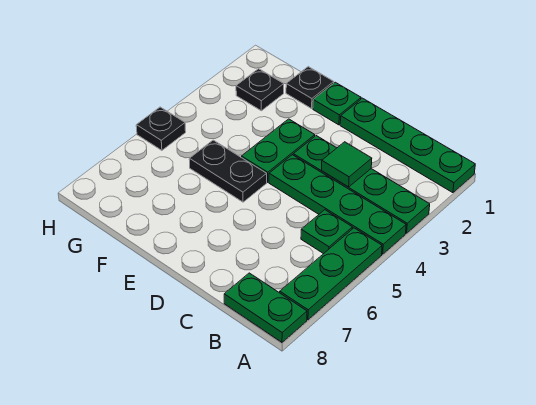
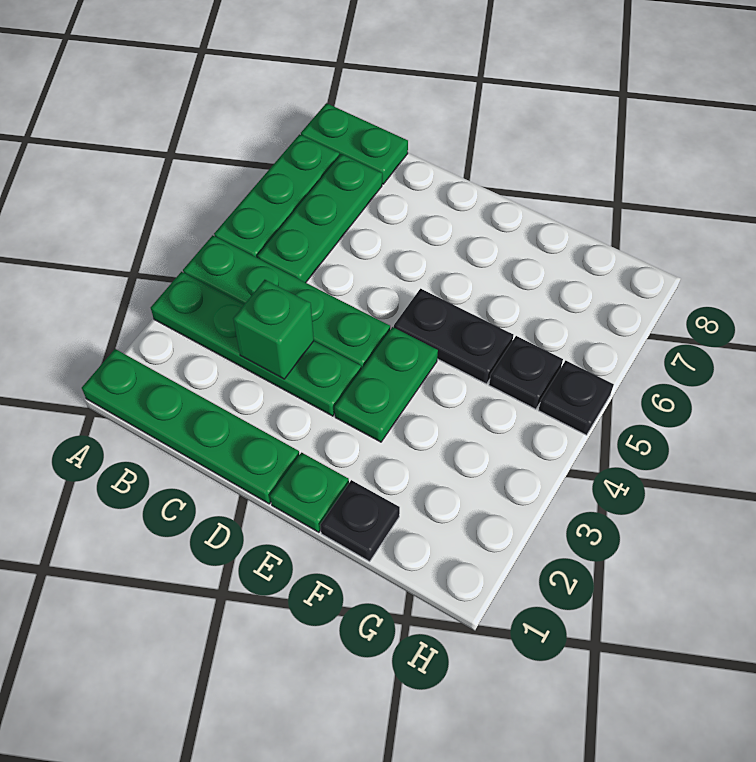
green 1x1 plate [301,210,352,254] -> green 1x3 plate [258,154,382,283]
green 1x1 tile [322,142,372,187] -> green 1x1 brick [233,280,314,379]
black 1x1 plate [236,69,284,111] -> black 1x1 plate moved to [489,336,563,409]

